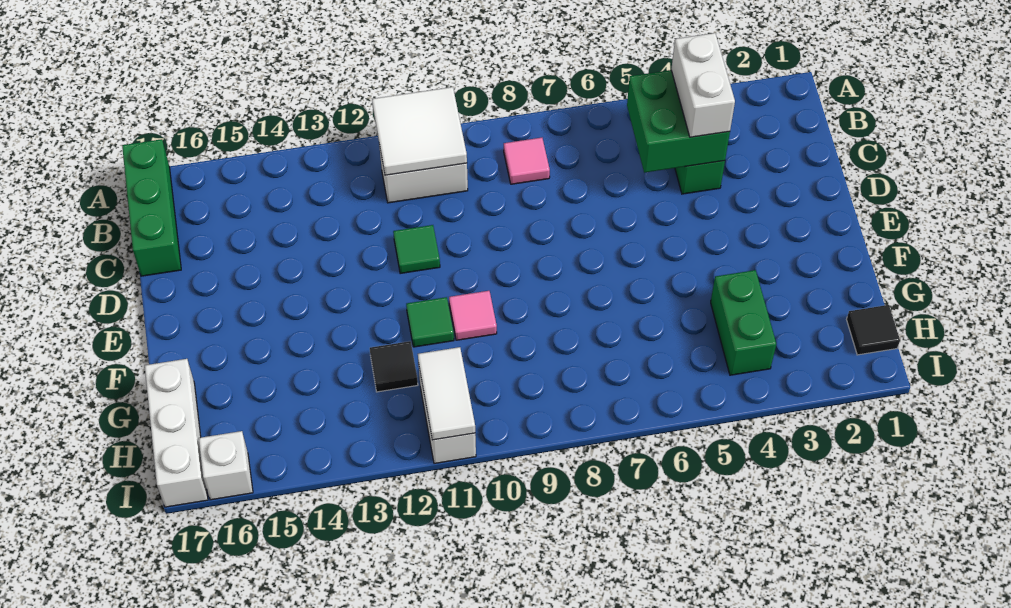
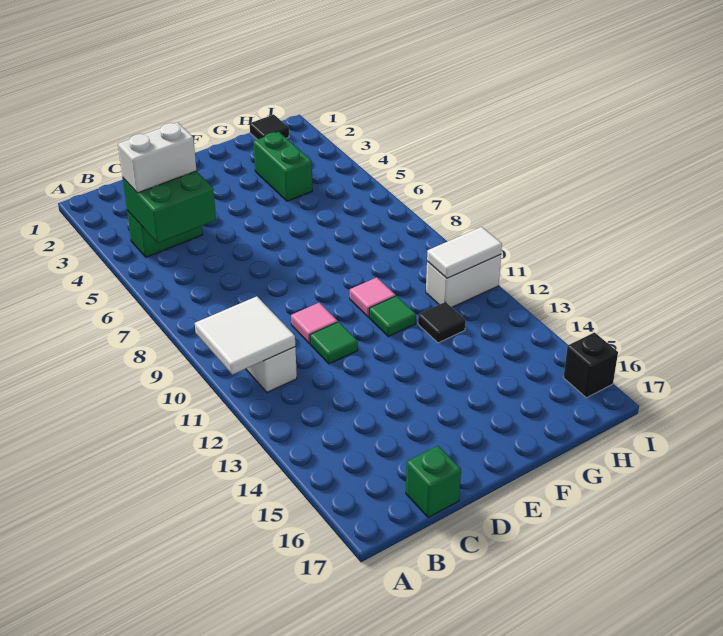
green 1x3 brick [122,139,181,276] -> green 1x1 brick [406,446,461,517]
pink 1x1 tile [504,138,550,184] -> pink 1x1 tile moved to [291,303,338,344]
green 1x2 brick [711,270,776,375] -> green 1x2 brick turned to [253,132,312,201]
white 1x3 brick [145,359,208,507] -> none
white 1x1 brick [199,431,253,500] -> black 1x1 brick [563,332,618,398]

